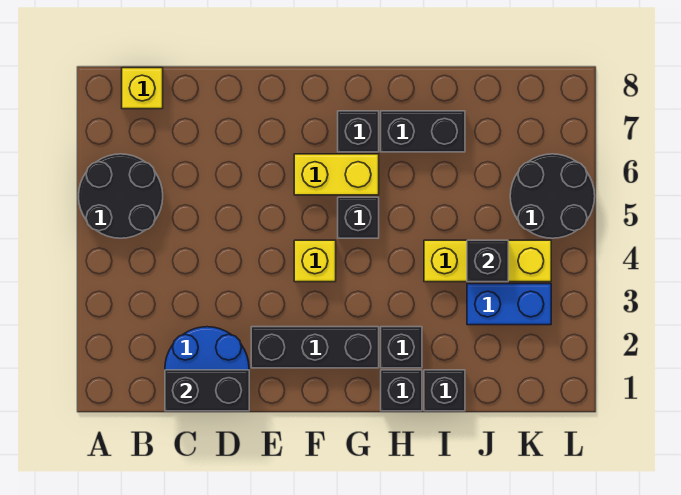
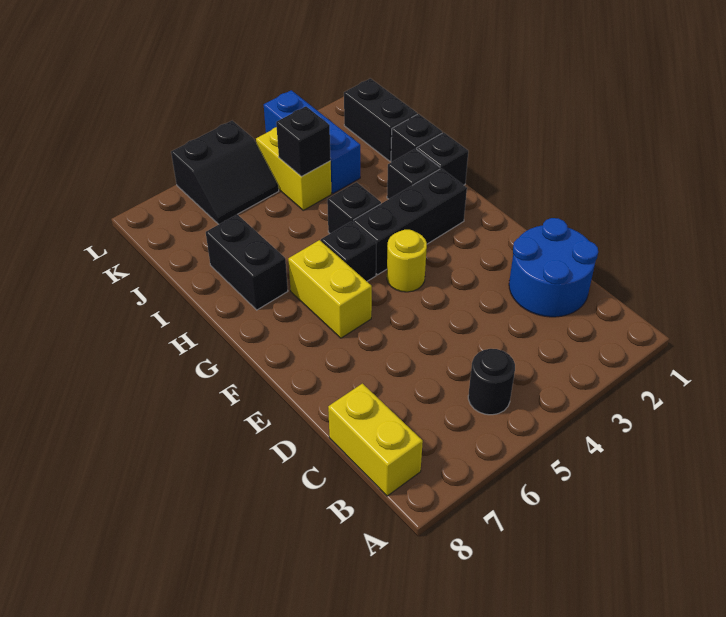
black 2x2 round brick [79,154,163,238] -> black 1x1 round brick [468,349,515,415]
yellow 1x1 brick [122,68,163,109] -> yellow 1x2 brick [328,384,423,496]
black 1x2 brick [165,370,249,411] -> black 1x2 brick moved to [344,78,417,161]
black 1x3 brick [251,327,379,368] -> black 1x3 brick turned to [353,168,467,275]
yellow 1x1 brick [294,240,336,282] -> yellow 1x1 round brick [387,230,427,292]
black 1x1 brick [338,111,379,152] -> black 1x1 brick moved to [327,182,381,233]
yellow 1x3 brick [424,240,551,282] -> yellow 1x2 brick [256,127,331,210]
blue 1x2 brick [467,284,551,325] -> blue 1x3 brick [264,90,360,193]
black 2x2 round brick [510,154,595,238] -> black 2x2 slope [171,121,279,224]

